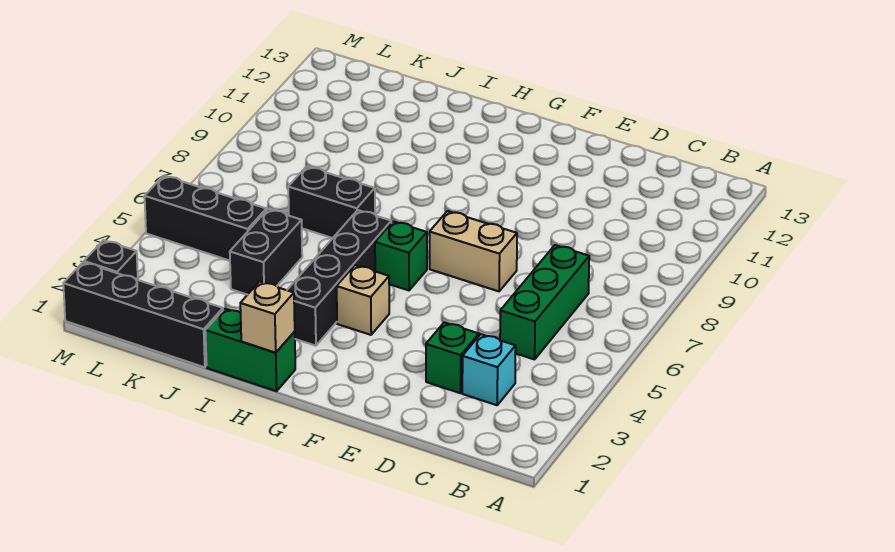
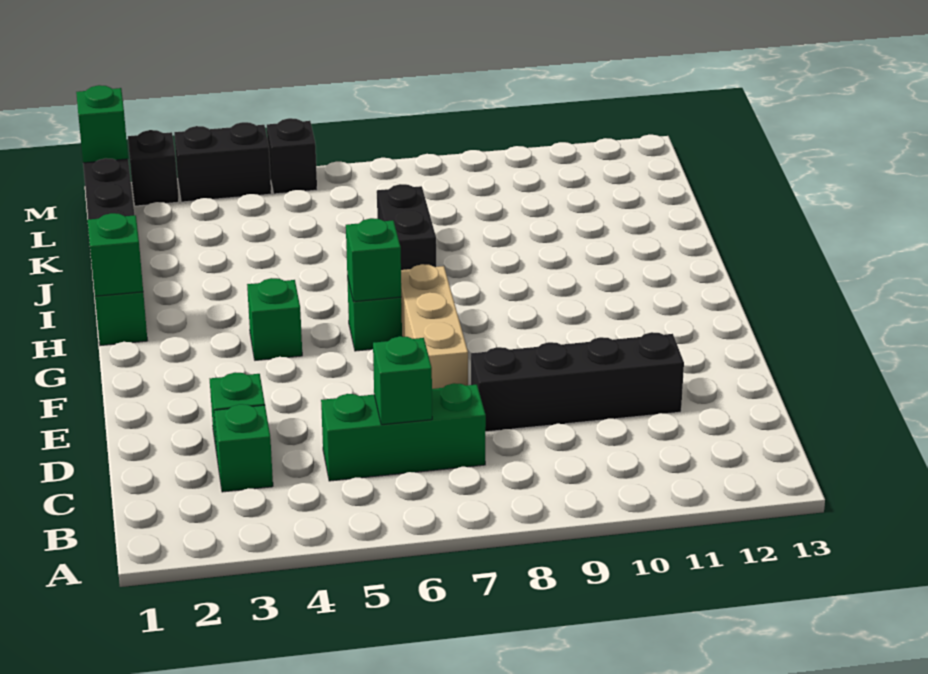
cyan 1x1 brick [462,334,516,405] -> green 1x1 brick [214,404,273,492]
none -> green 1x1 brick [373,336,432,425]
tan 1x2 brick [430,211,517,291] -> tan 1x3 brick [401,264,468,389]
tan 1x1 brick [337,265,389,335] -> green 1x1 brick [247,278,302,360]
none -> green 1x1 brick [346,218,401,302]
tan 1x1 brick [240,281,295,353] -> green 1x1 brick [88,213,143,296]
black 1x4 brick [288,210,391,346] -> black 1x4 brick moved to [471,332,684,432]
black 1x2 brick [230,209,302,295] -> black 1x2 brick moved to [174,122,271,202]
black 1x3 brick [145,176,266,261] -> black 1x1 brick [267,118,317,194]
none -> green 1x1 brick [76,85,128,163]

